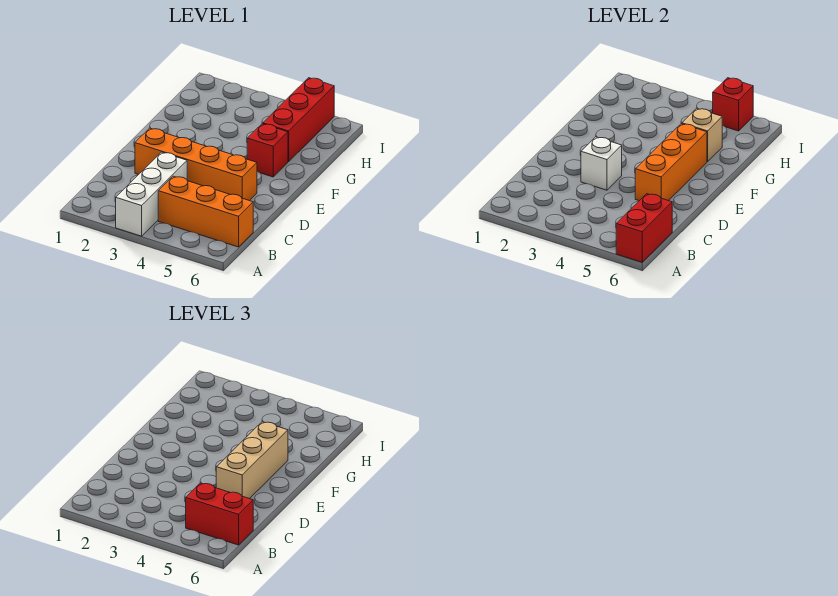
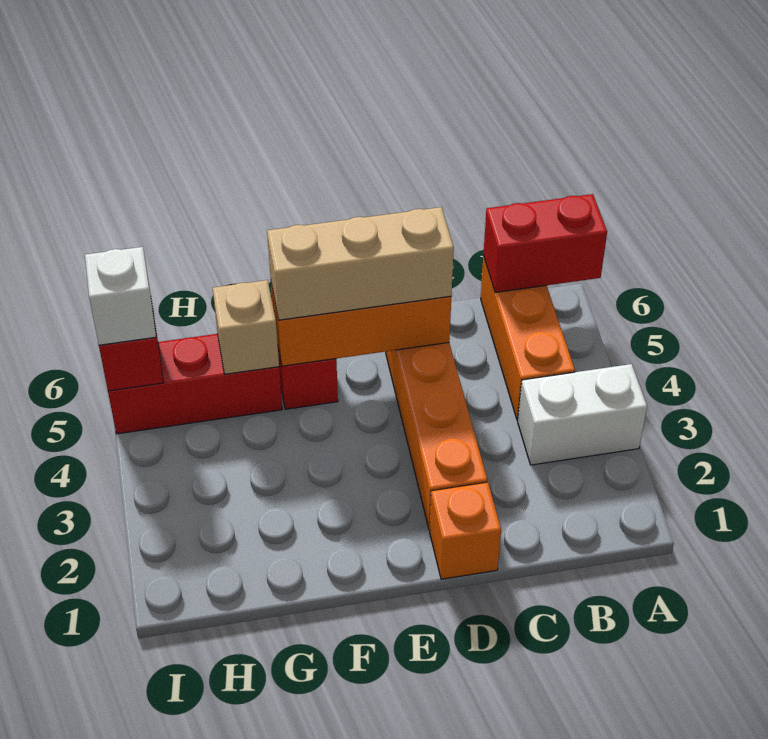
white 1x3 brick [116,152,187,236] -> white 1x2 brick [518,364,647,465]
red 1x2 brick [186,483,253,545] -> none
none -> orange 1x1 brick [430,482,501,579]
white 1x1 brick [581,137,622,190] -> white 1x1 brick moved to [85,247,156,345]

